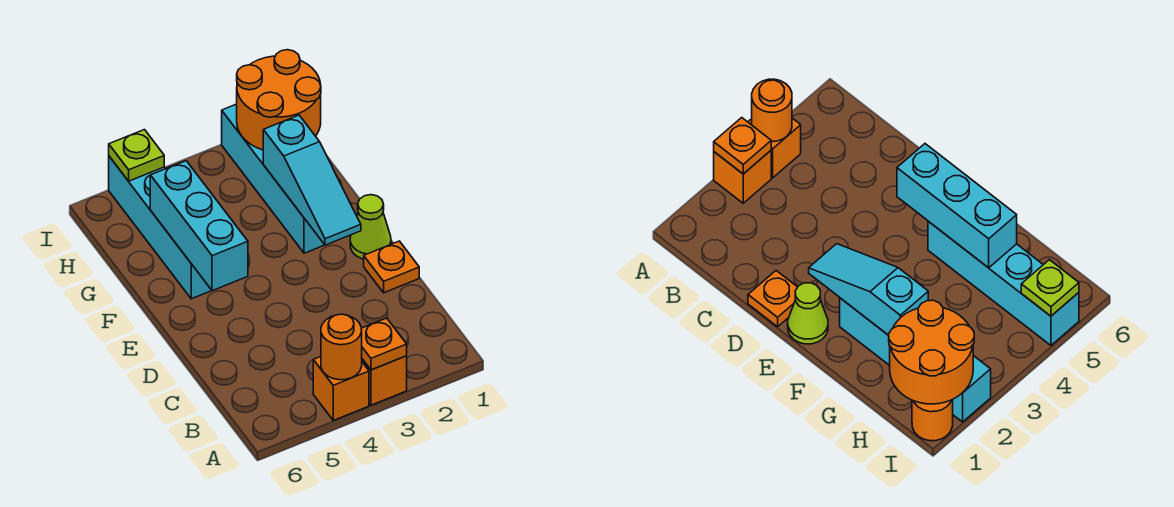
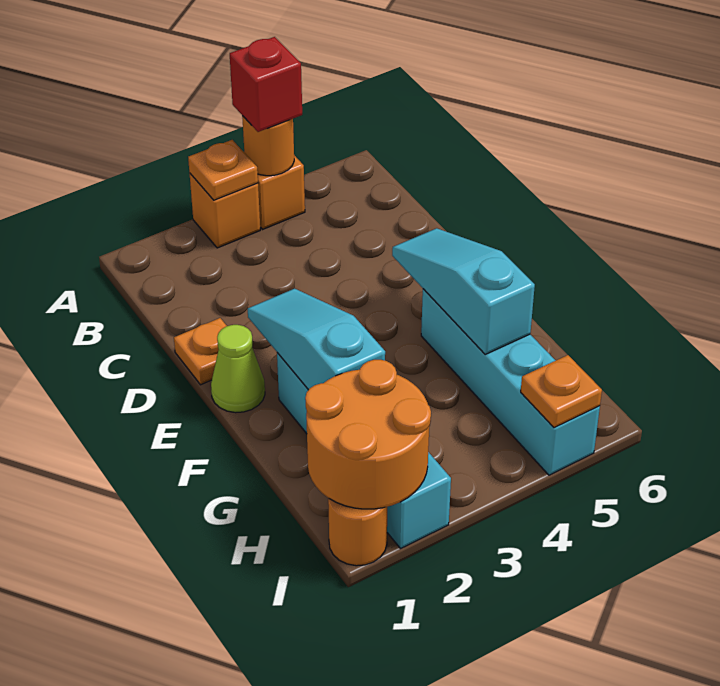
none -> red 1x1 brick [230,37,302,132]
cyan 1x3 brick [150,161,248,291] -> cyan 1x3 slope [392,228,535,354]
lime 1x1 plate [109,130,164,181] -> orange 1x1 plate [521,355,602,428]

